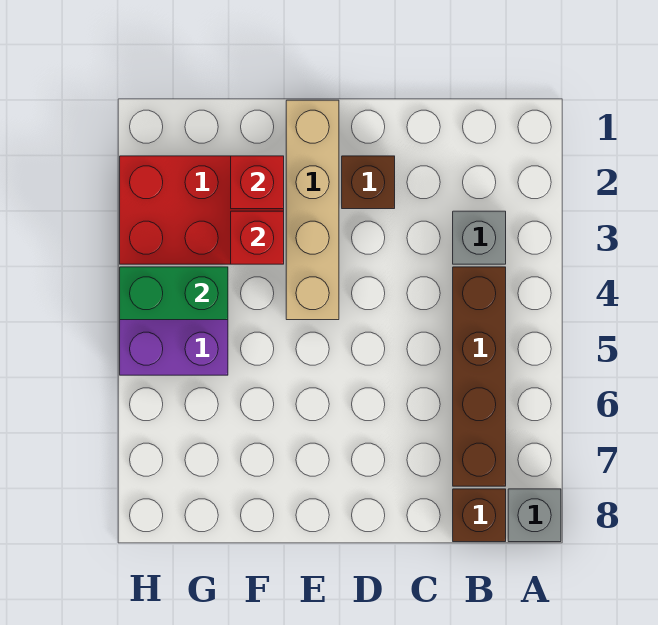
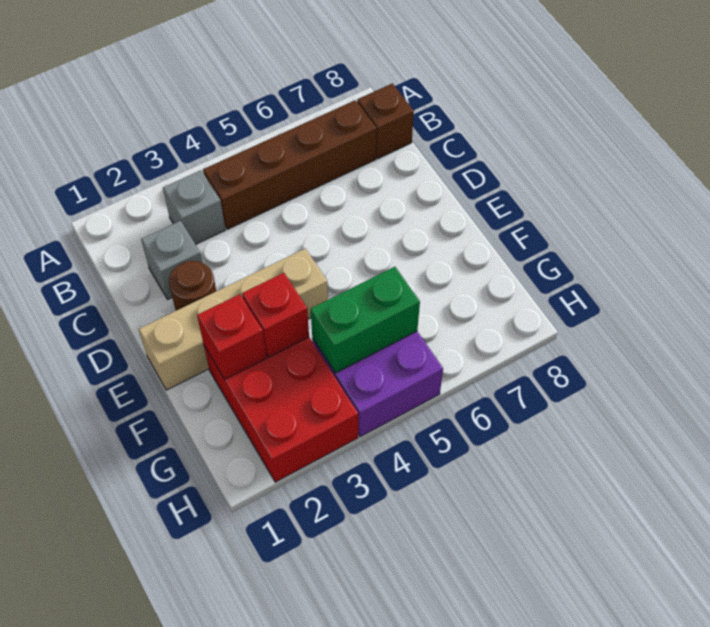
grey 1x1 brick [508,489,561,542] -> grey 1x1 brick moved to [141,221,202,299]
brown 1x1 brick [342,156,395,209] -> brown 1x1 round brick [169,261,216,311]
green 1x2 brick [120,267,228,320] -> green 1x2 brick turned to [311,267,420,373]

